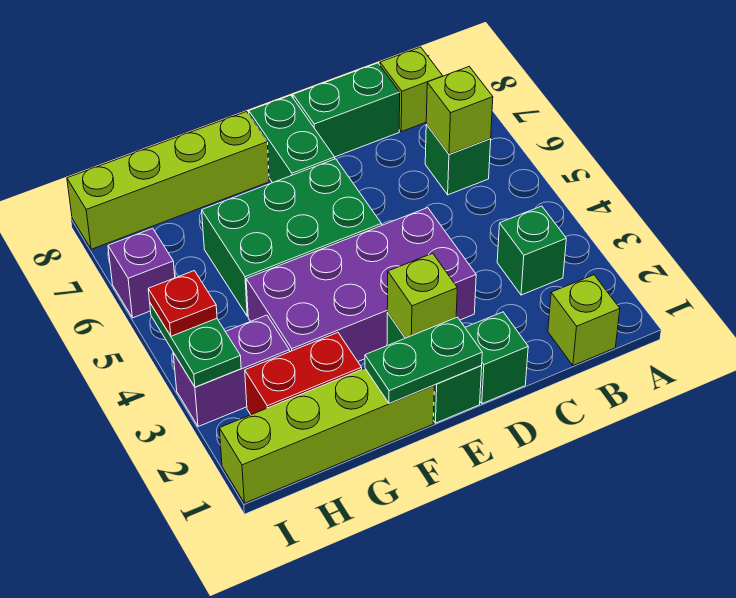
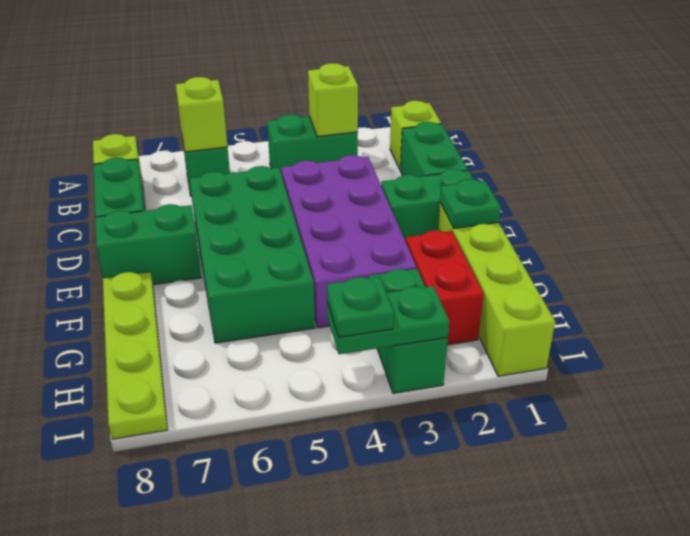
green 1x1 brick [497,206,566,295] -> green 1x2 brick [267,115,358,175]
green 1x1 brick [465,312,528,404] -> green 1x2 brick [400,122,468,177]
green 1x2 plate [365,317,482,403] -> green 1x1 plate [440,179,501,228]
lime 1x1 brick [387,253,457,338] -> lime 1x1 brick moved to [308,63,358,137]
green 2x3 brick [202,159,382,316] -> green 2x4 brick [190,166,315,343]
lime 1x4 brick [67,112,269,249] -> lime 1x4 plate [103,272,167,439]
purple 1x2 brick [173,315,290,427] -> green 1x2 brick [369,269,448,393]
red 1x1 plate [148,271,217,336] -> green 1x1 plate [327,277,394,337]
purple 1x1 brick [108,228,175,318] -> none

